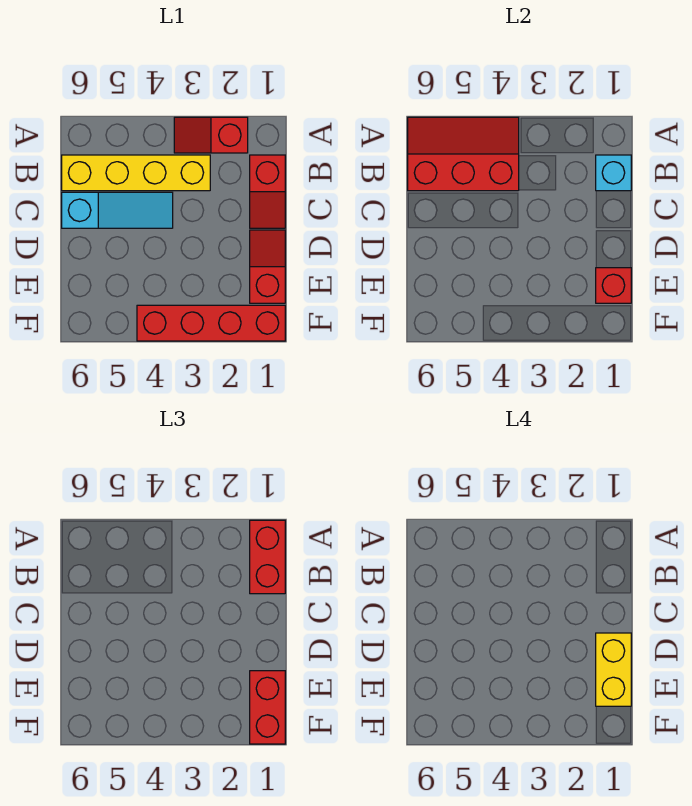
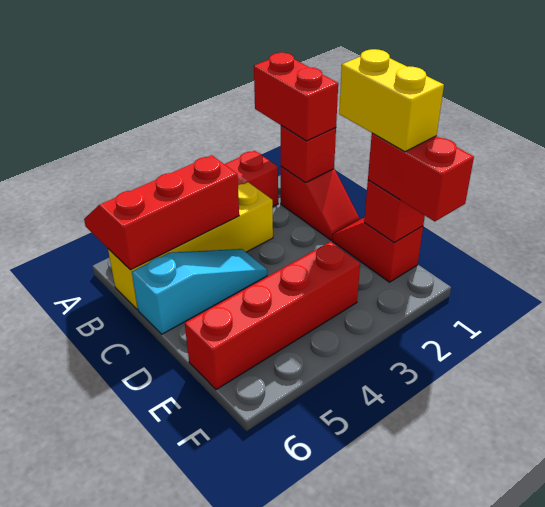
cyan 1x1 brick [596,155,631,191] -> red 1x1 brick [281,126,336,183]
red 1x4 brick [137,305,285,341] -> red 1x4 brick moved to [185,242,360,390]

